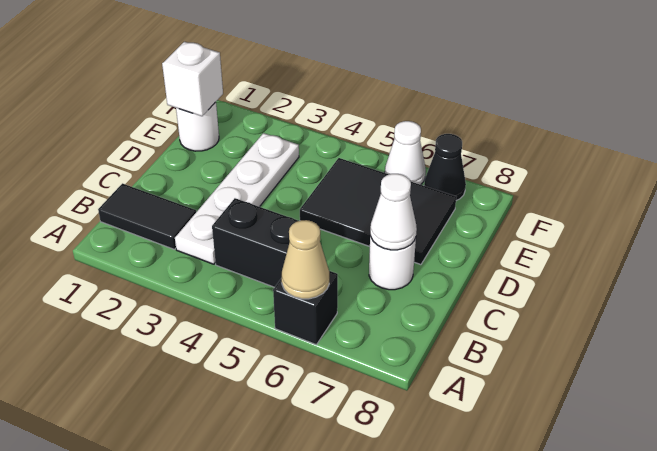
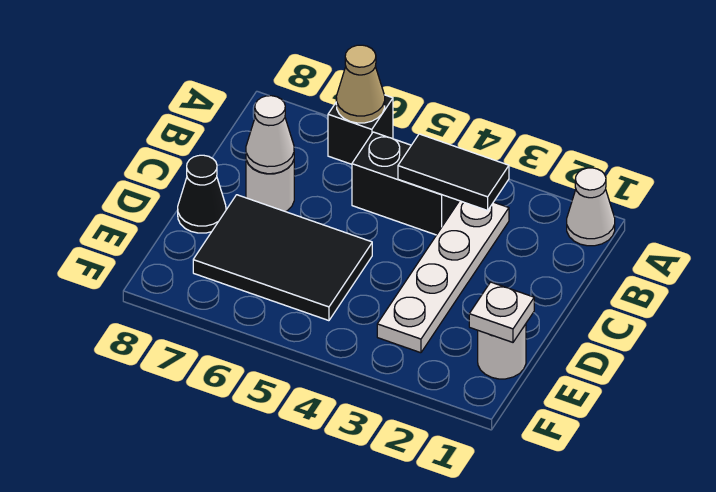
black 1x2 tile [98,183,196,249] -> black 1x2 tile moved to [398,134,509,210]
white 1x1 brick [162,42,223,116] -> white 1x1 plate [469,282,534,342]
white 1x1 cone [385,121,426,185] -> white 1x1 cone moved to [567,168,615,246]
black 1x1 cone [424,134,466,201] -> black 1x1 cone moved to [178,155,226,233]

